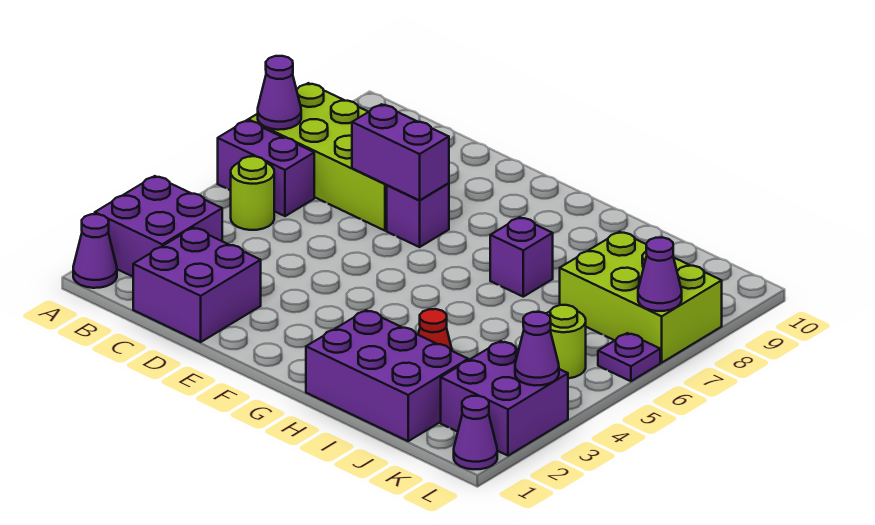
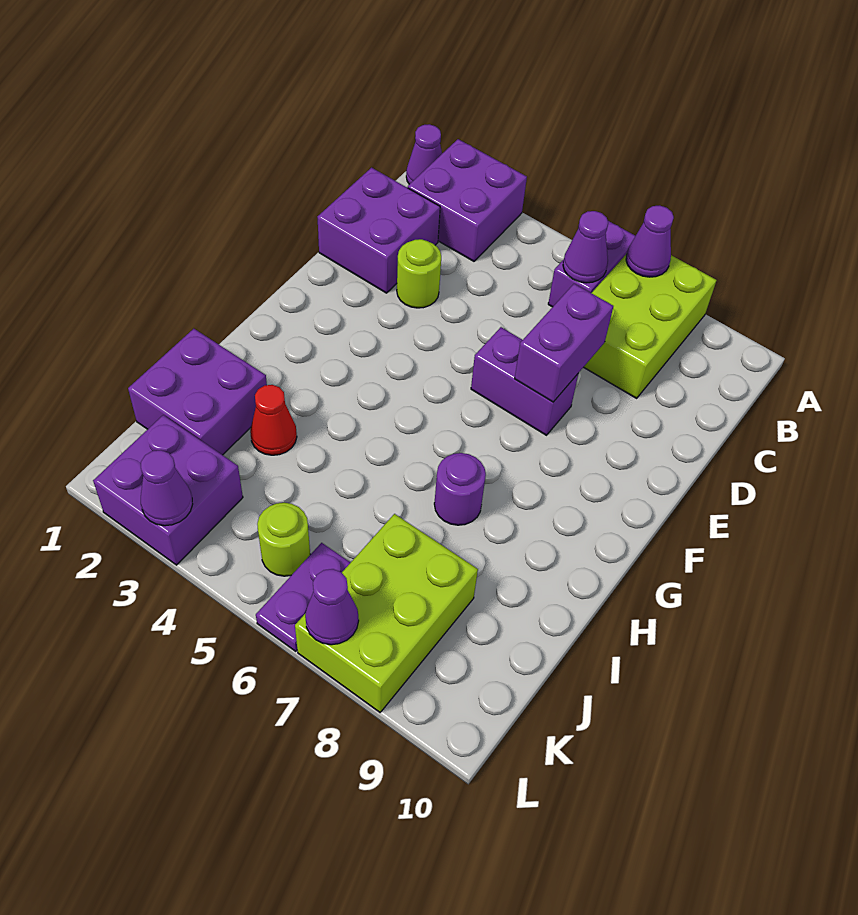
lime 2x4 brick [248,83,387,231] -> lime 2x3 brick [584,254,716,398]
lime 1x1 round brick [231,156,274,230] -> lime 1x1 round brick moved to [397,239,441,308]
purple 1x1 brick [387,183,449,247] -> purple 1x2 brick [471,327,578,435]
purple 2x3 brick [306,310,468,441] -> purple 2x2 brick [128,329,267,455]
purple 1x1 brick [490,217,553,297] -> purple 1x1 round brick [434,453,486,525]
purple 1x1 cone [454,396,497,469] -> purple 1x1 cone moved to [563,211,608,283]
purple 1x1 plate [598,333,660,381] -> purple 1x2 plate [256,543,351,651]

